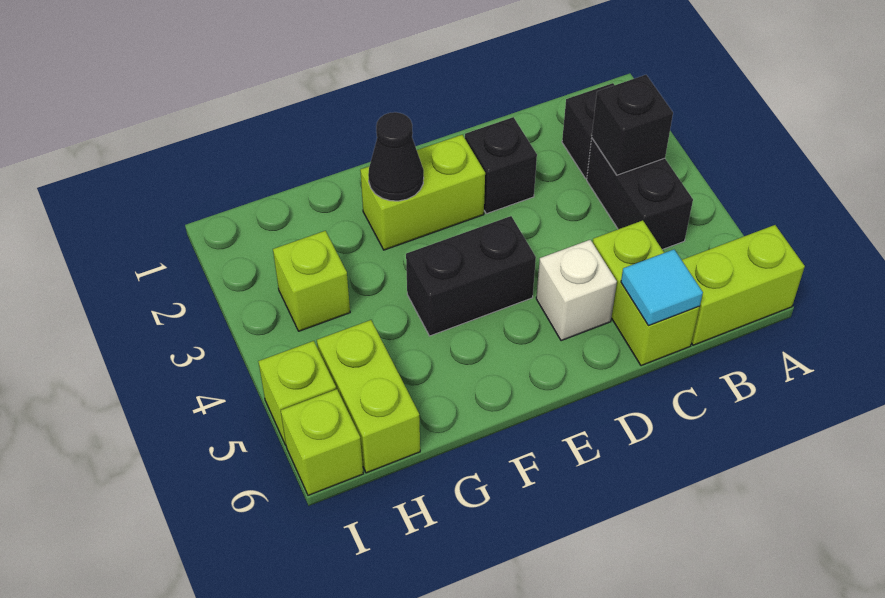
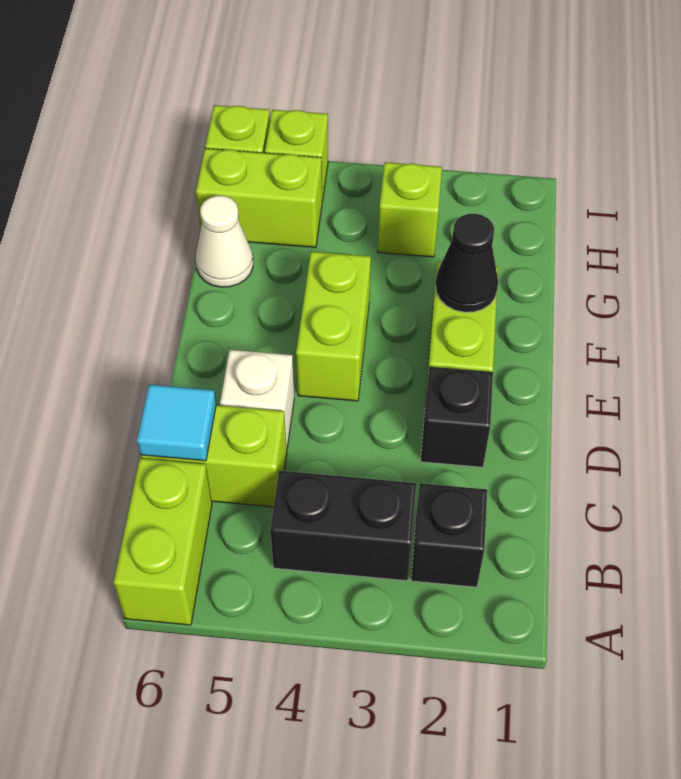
black 1x1 brick [592,75,673,175] -> none
black 1x2 brick [406,216,536,336] -> lime 1x2 brick [296,252,371,401]
none -> white 1x1 cone [196,196,253,287]

